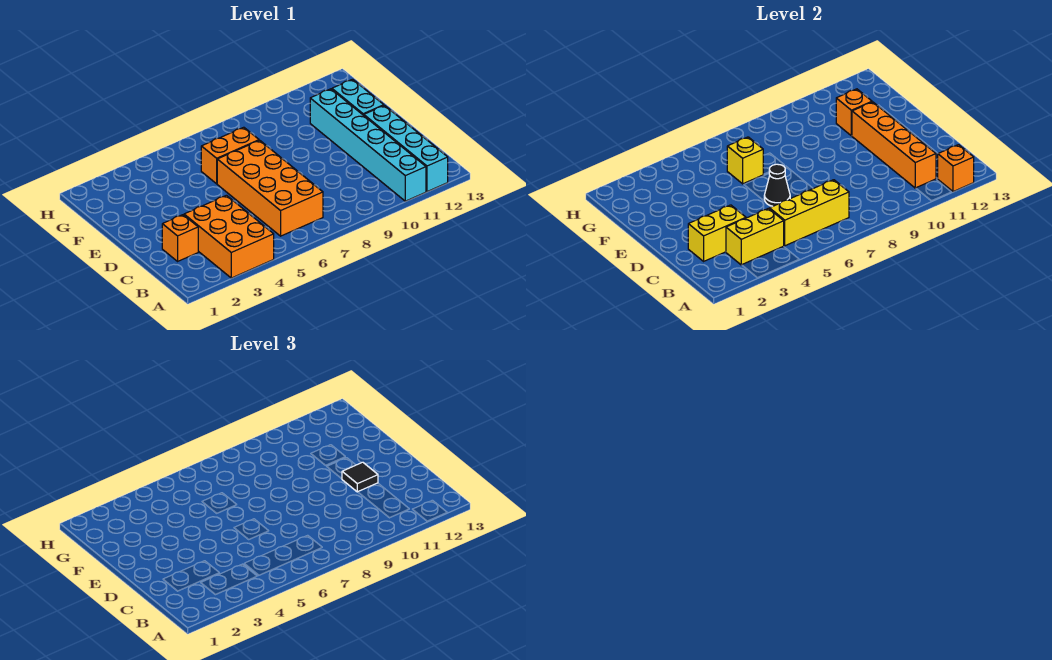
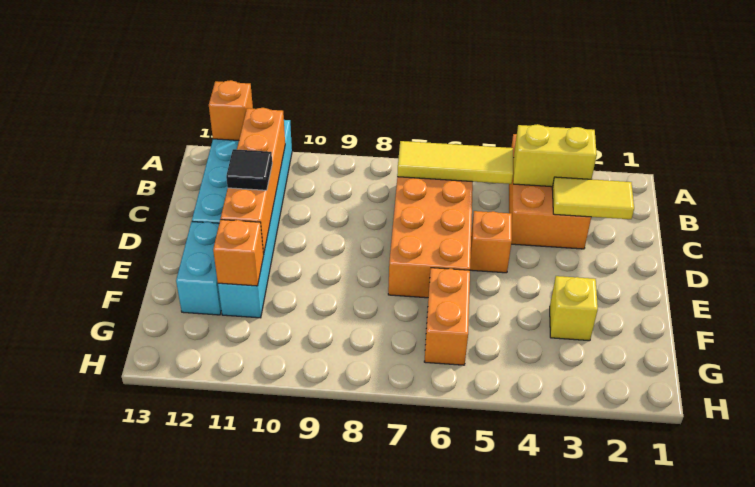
yellow 1x3 brick [770,180,849,246] -> yellow 1x3 tile [397,141,513,184]
orange 1x1 brick [162,215,198,261] -> orange 1x1 brick moved to [470,211,512,273]
yellow 1x2 brick [688,205,746,261] -> yellow 1x2 tile [552,177,634,219]
black 1x1 cone [764,164,790,206] -> none
orange 1x2 brick [201,127,259,184] -> orange 1x2 brick turned to [424,268,470,365]
yellow 1x1 brick [727,137,763,184] -> yellow 1x1 brick moved to [550,276,598,341]

